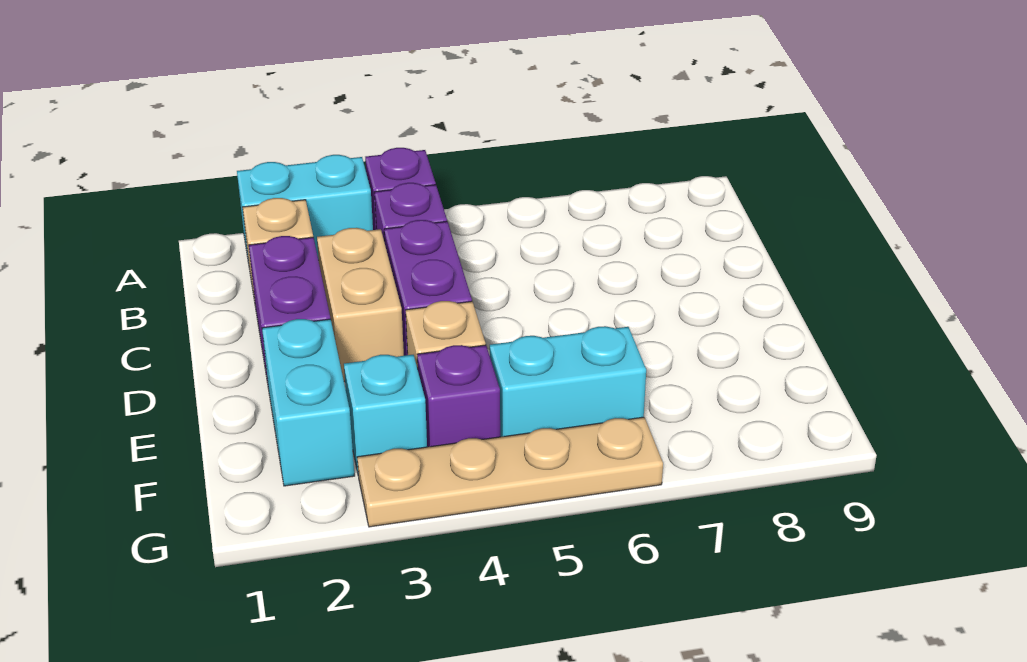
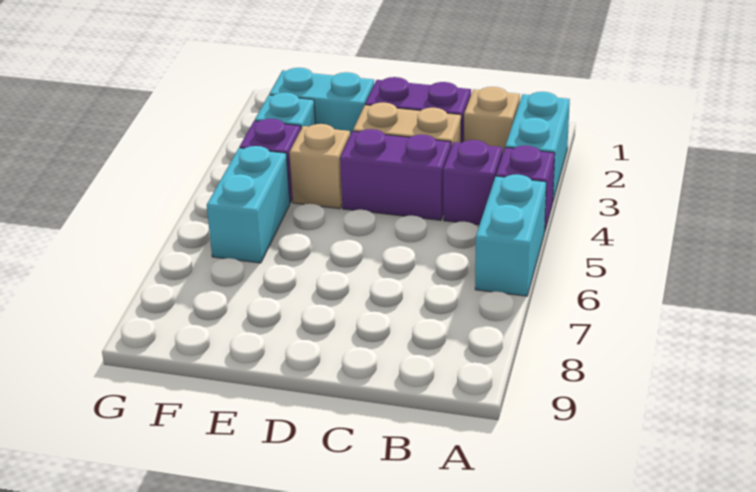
none -> cyan 1x2 brick [475,174,546,296]
tan 1x4 plate [357,417,663,527] -> none

